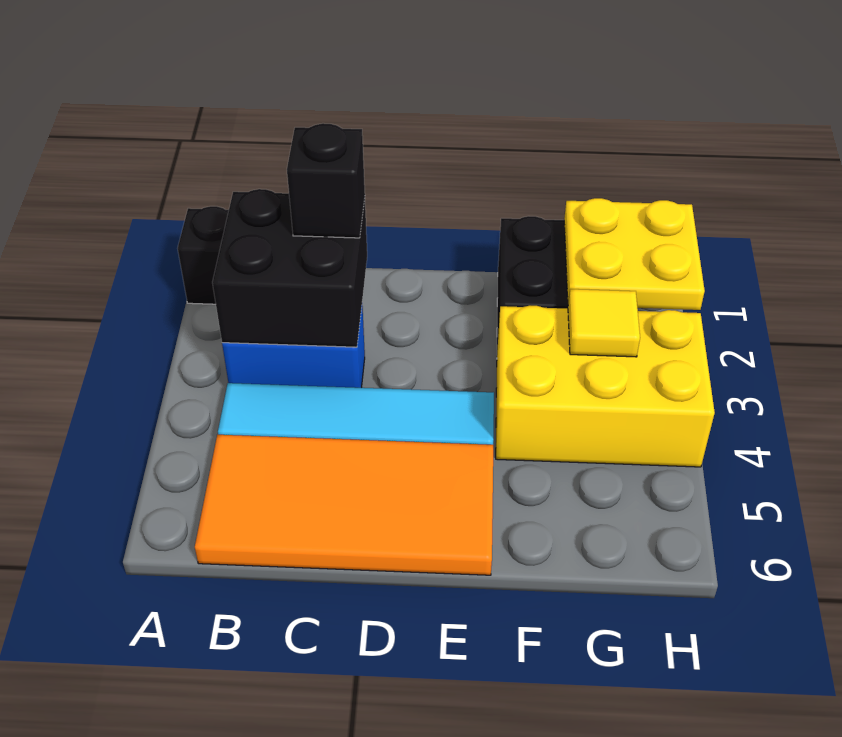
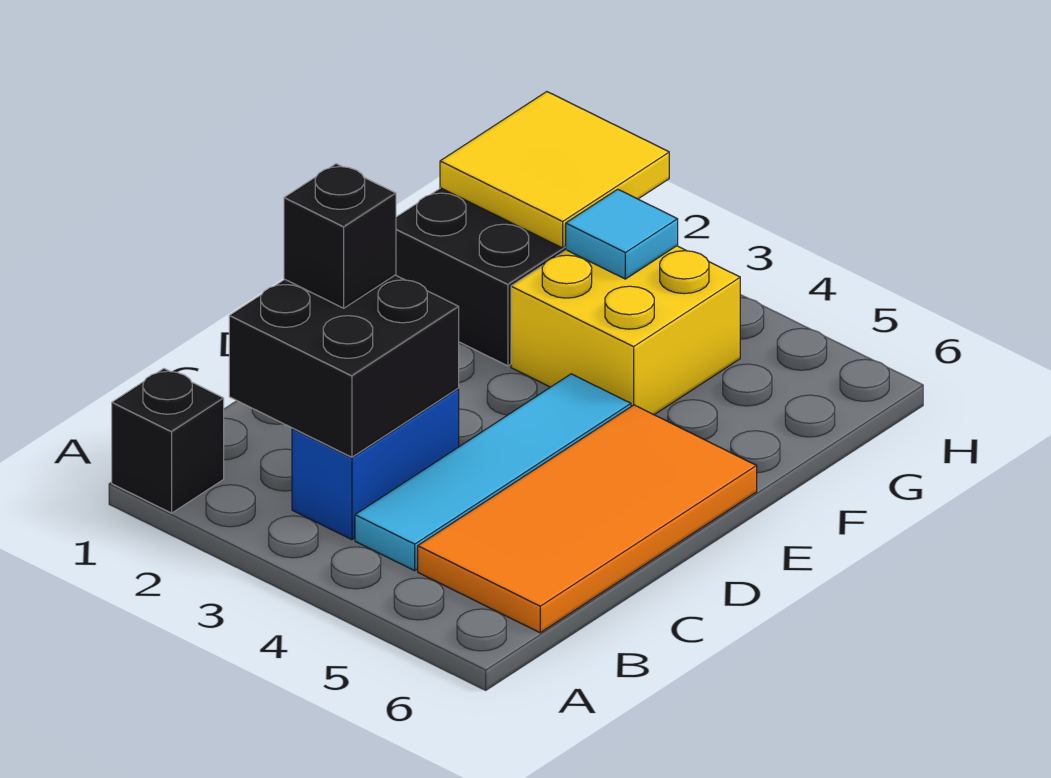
yellow 2x3 brick [496,306,715,467] -> yellow 2x2 brick [511,246,740,415]
yellow 2x2 plate [564,198,705,310] -> yellow 2x2 tile [440,92,669,248]
yellow 1x1 tile [568,289,640,357] -> cyan 1x1 tile [566,189,678,279]

